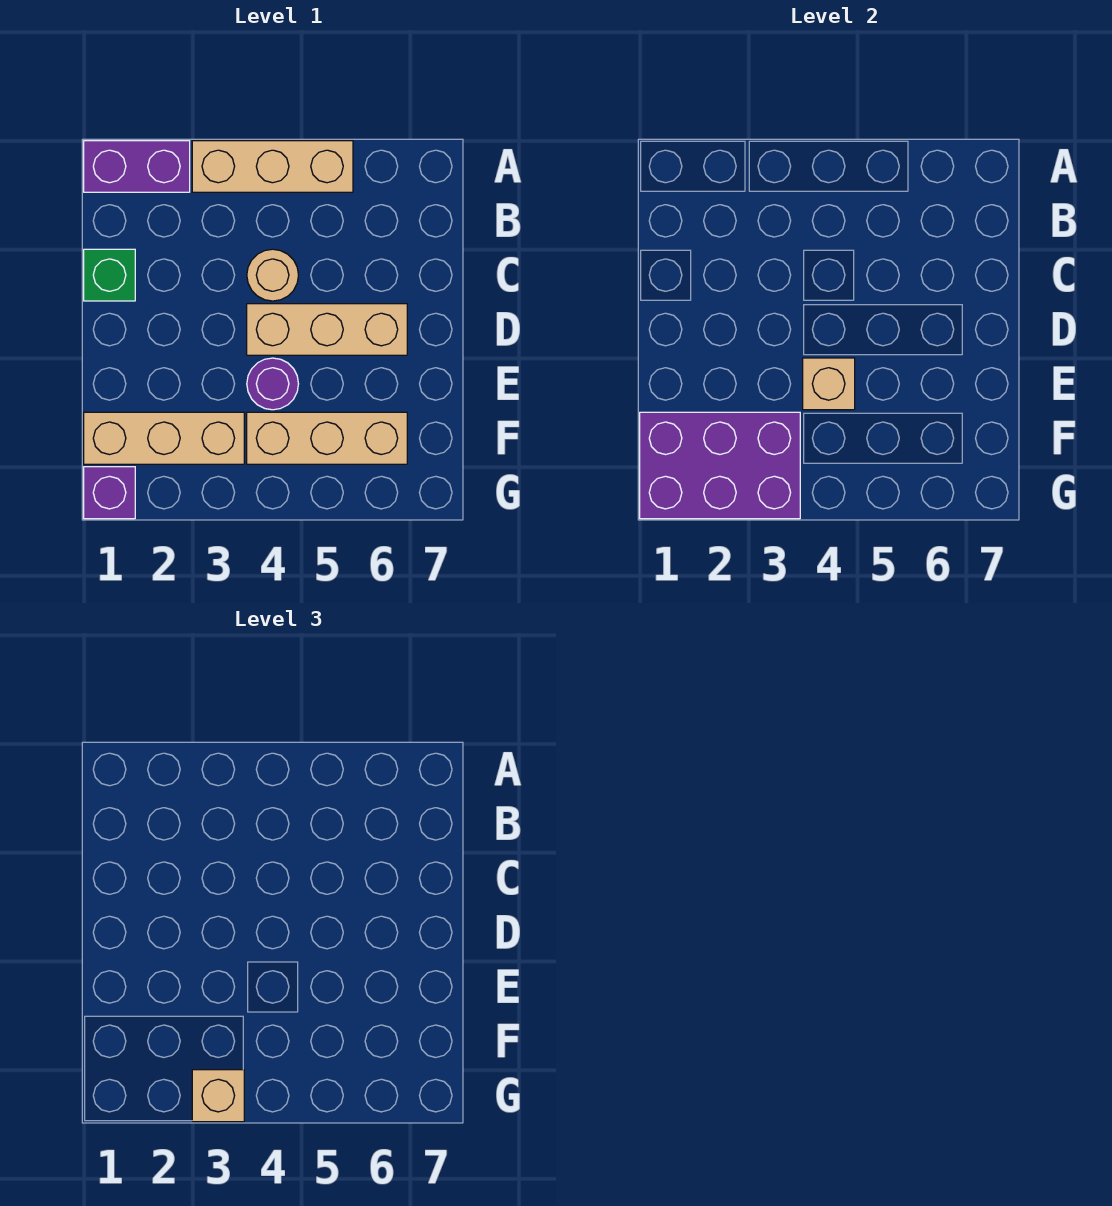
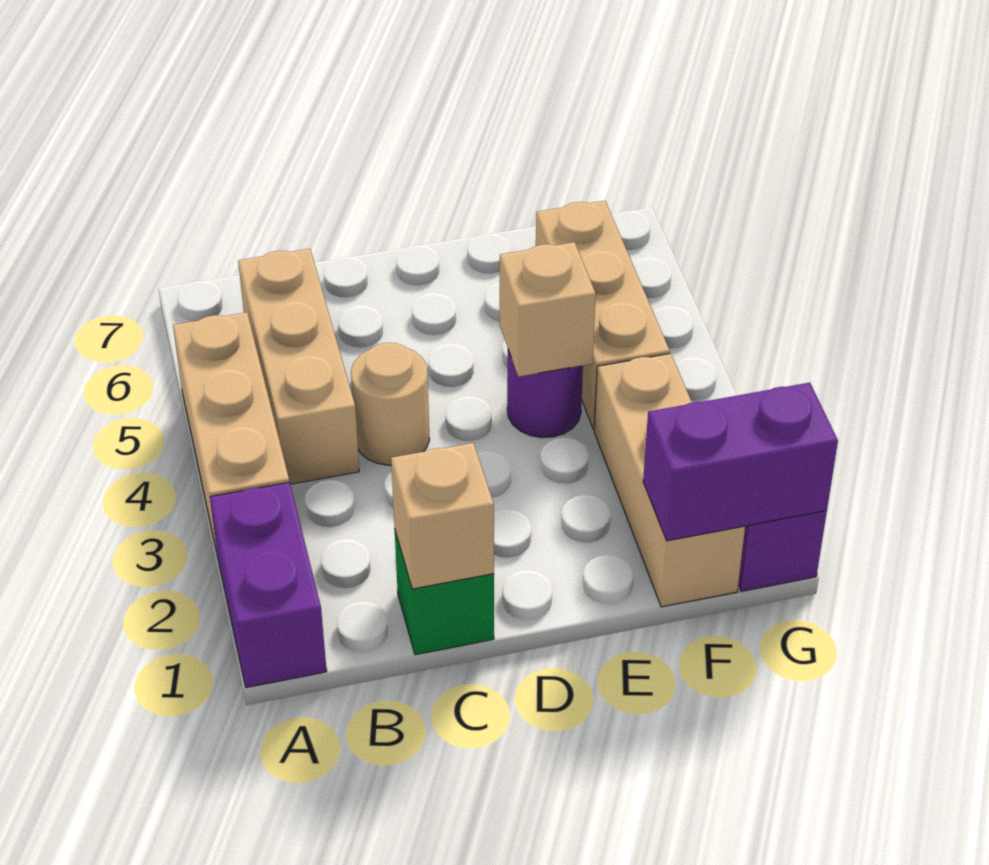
tan 1x3 brick [247,304,407,355] -> tan 1x3 brick moved to [238,249,359,484]
purple 2x3 brick [640,412,800,519] -> purple 1x2 brick [643,383,838,541]
tan 1x1 brick [192,1070,244,1122] -> tan 1x1 brick moved to [391,443,494,589]

